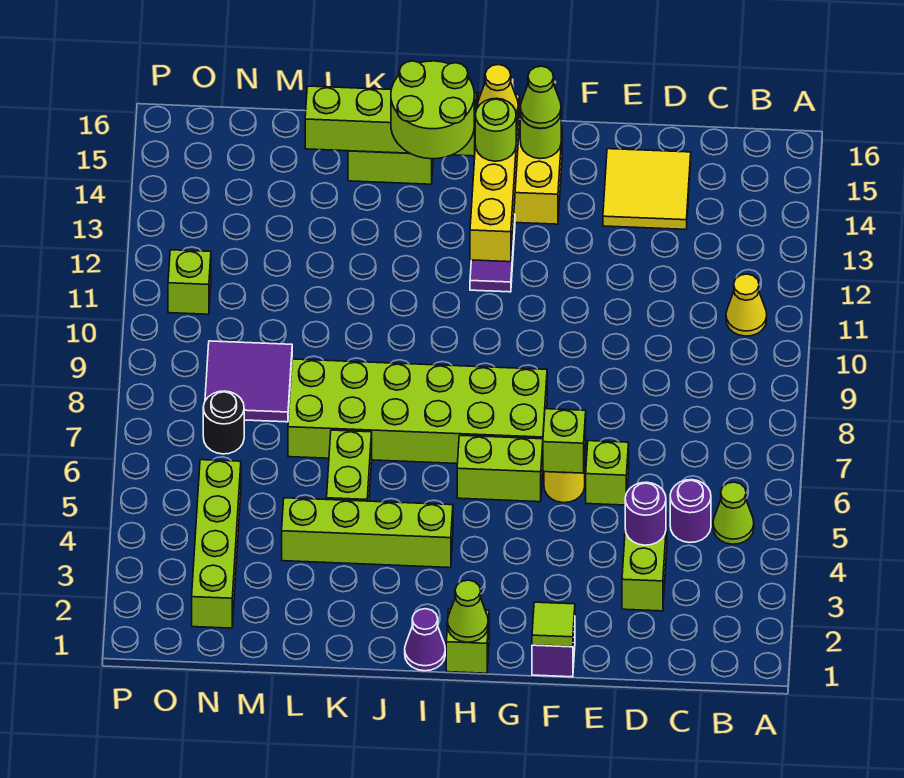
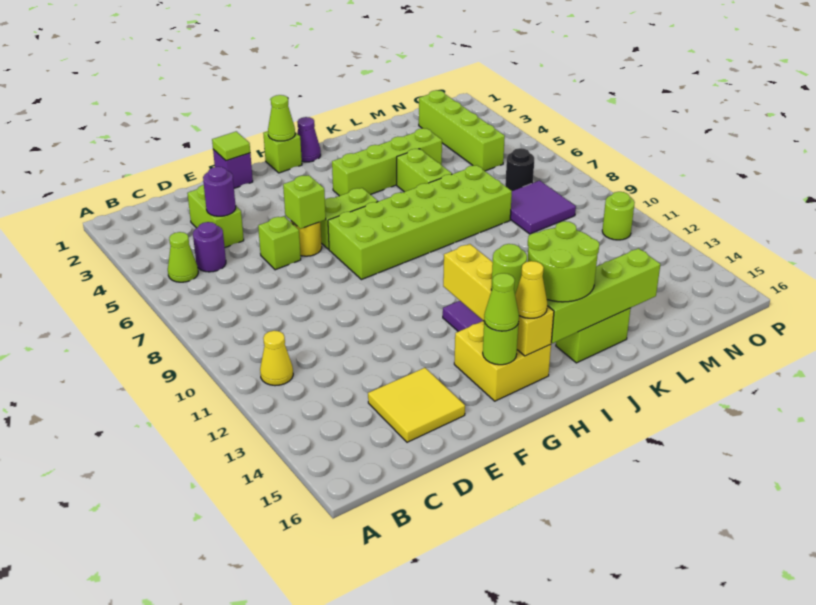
lime 1x1 brick [168,250,211,314] -> lime 1x1 round brick [602,192,635,240]

